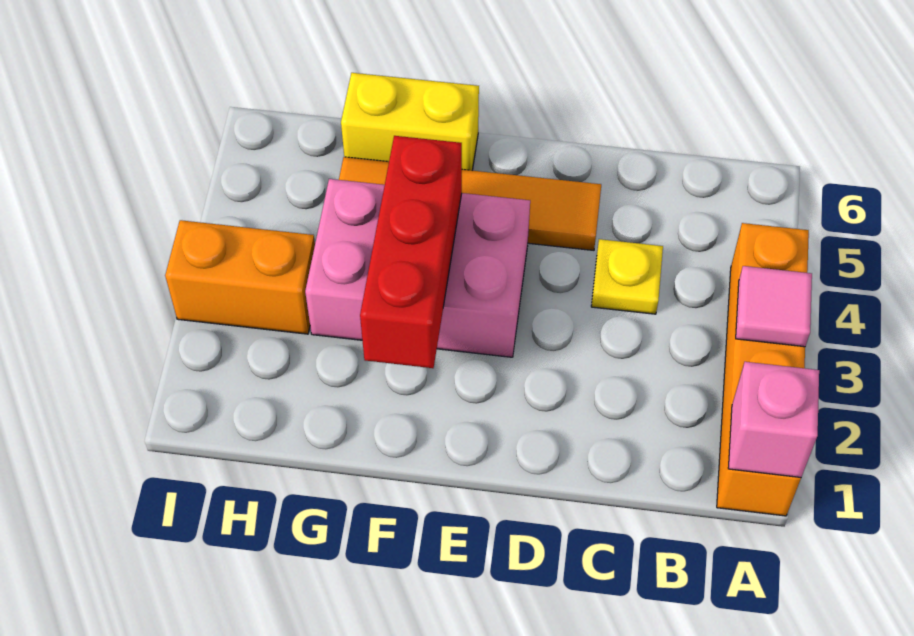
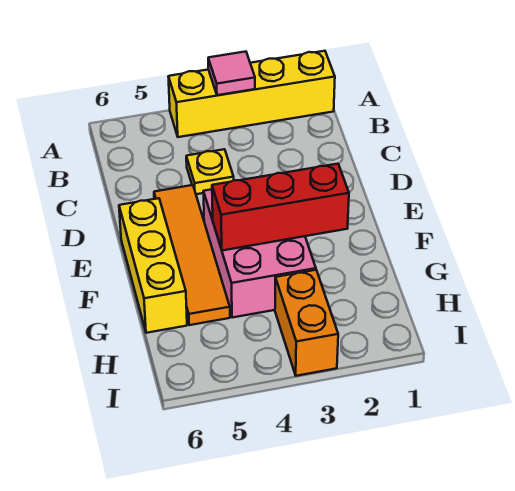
orange 1x4 brick [717,223,809,516] -> yellow 1x4 brick [168,51,335,137]
pink 1x1 brick [728,362,819,477] -> none
yellow 1x2 brick [341,73,479,170] -> yellow 1x3 brick [119,198,187,333]

